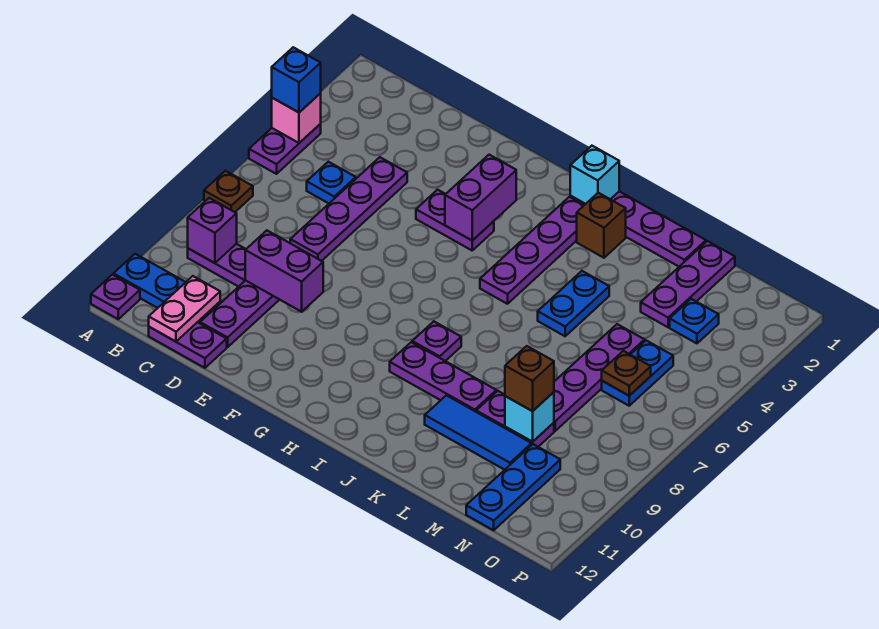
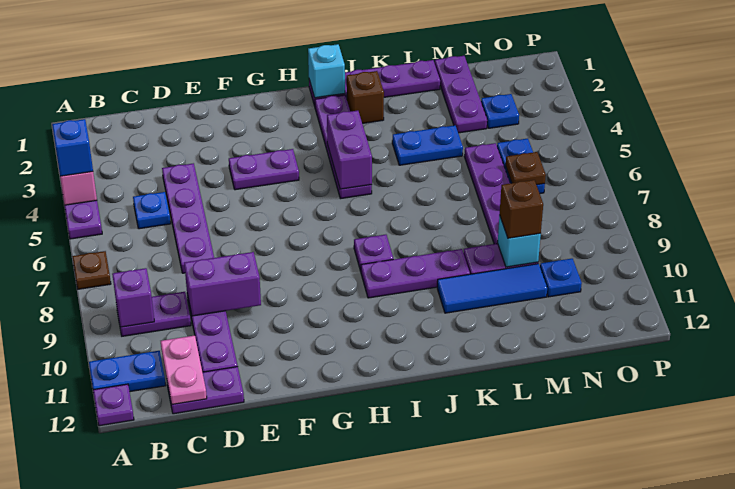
purple 1x2 brick [445,155,516,241] -> purple 1x2 brick moved to [327,111,372,189]
blue 1x2 plate [538,271,609,336] -> blue 1x2 plate turned to [392,125,463,165]
blue 1x3 plate [466,444,560,530] -> blue 1x1 plate [540,259,582,297]

